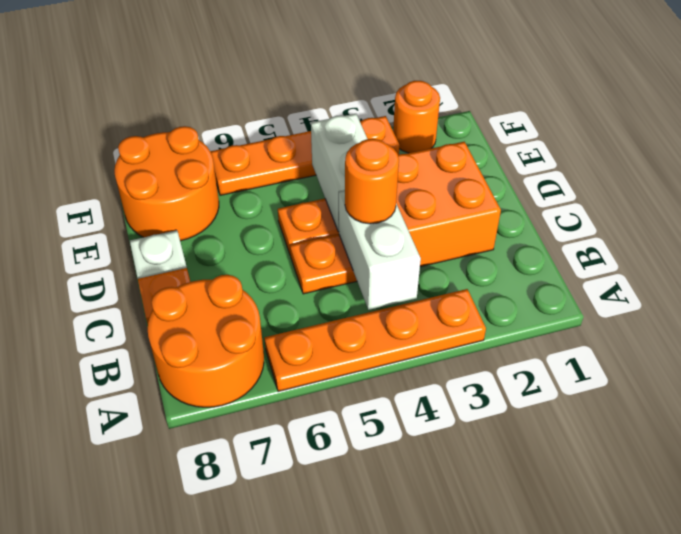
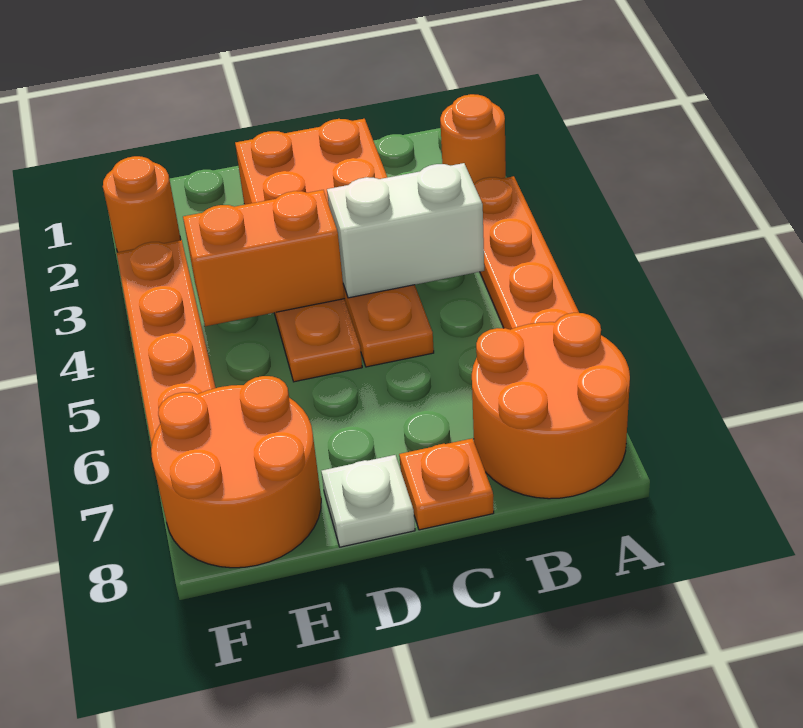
orange 1x1 round brick [345,139,399,224] -> orange 1x1 round brick moved to [440,94,506,184]
white 1x2 brick [311,114,367,232] -> orange 1x2 brick [183,190,345,326]

